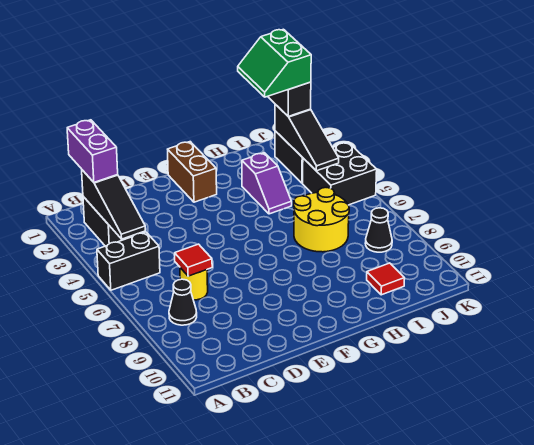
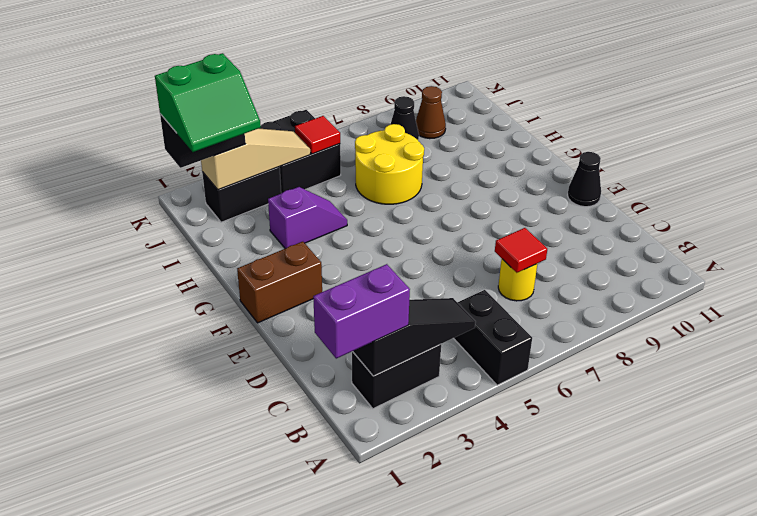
black 1x1 cone [169,279,197,325] -> black 1x1 cone moved to [568,152,601,207]
red 1x1 tile [367,263,405,295] -> red 1x1 tile moved to [295,116,340,154]
black 1x3 slope [275,104,339,171] -> tan 1x3 slope [201,129,310,190]
none -> brown 1x1 cone [416,86,446,139]

